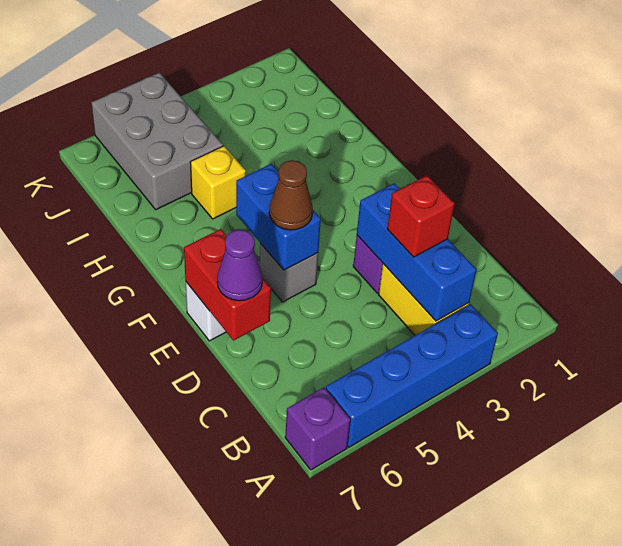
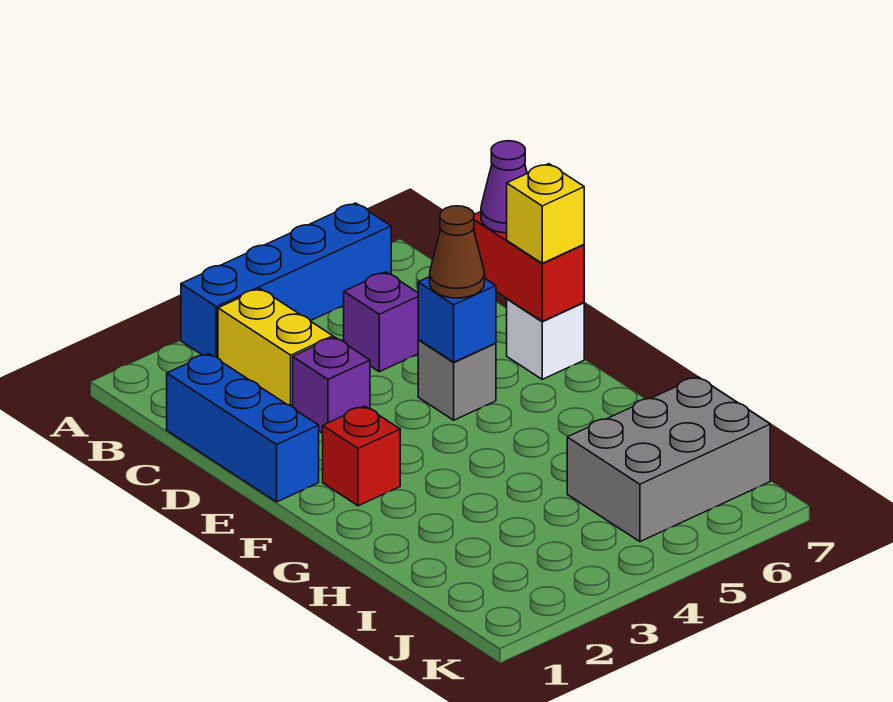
purple 1x1 brick [285,388,350,470] -> purple 1x1 brick moved to [344,272,419,372]
blue 1x3 brick [357,183,477,321] -> blue 1x3 brick moved to [167,354,319,502]
red 1x1 brick [387,176,455,257] -> red 1x1 brick moved to [323,406,400,506]
blue 1x2 brick [236,164,321,270] -> blue 1x1 brick [418,277,496,362]
yellow 1x1 brick [190,146,246,219] -> yellow 1x1 brick moved to [507,164,584,263]
grey 2x3 brick [91,73,223,210] -> grey 2x3 brick turned to [567,377,770,542]

